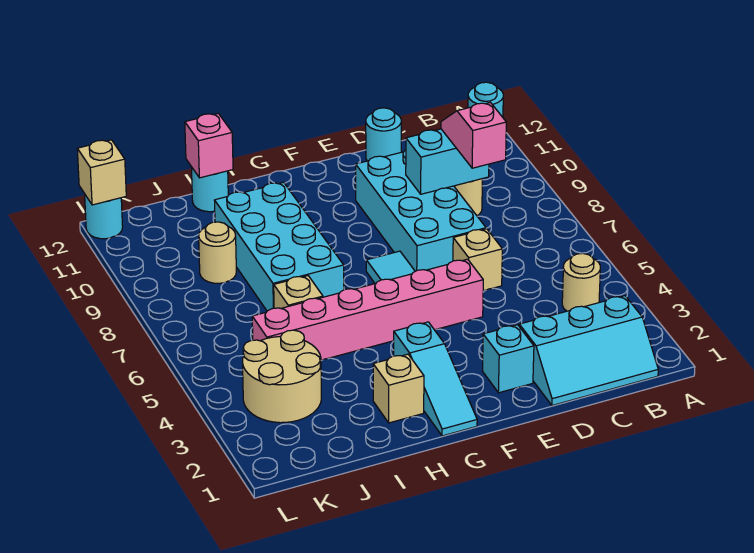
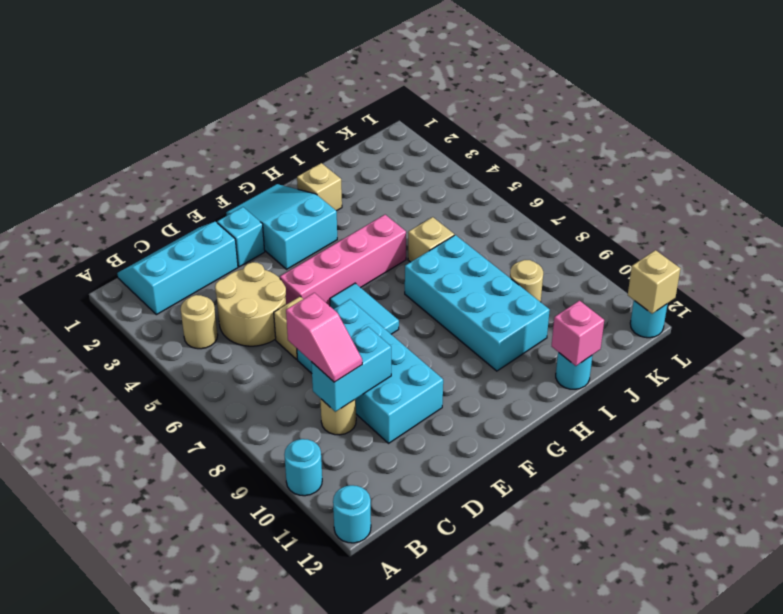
cyan 1x1 round brick [366,108,401,161] -> cyan 1x1 round brick moved to [284,439,322,496]
pink 1x6 brick [252,259,483,360] -> pink 1x4 brick [280,215,406,306]
cyan 1x3 slope [394,322,477,436] -> cyan 2x3 slope [226,184,337,269]
tan 2x2 round brick [243,330,321,423] -> tan 2x2 round brick moved to [215,262,286,346]

